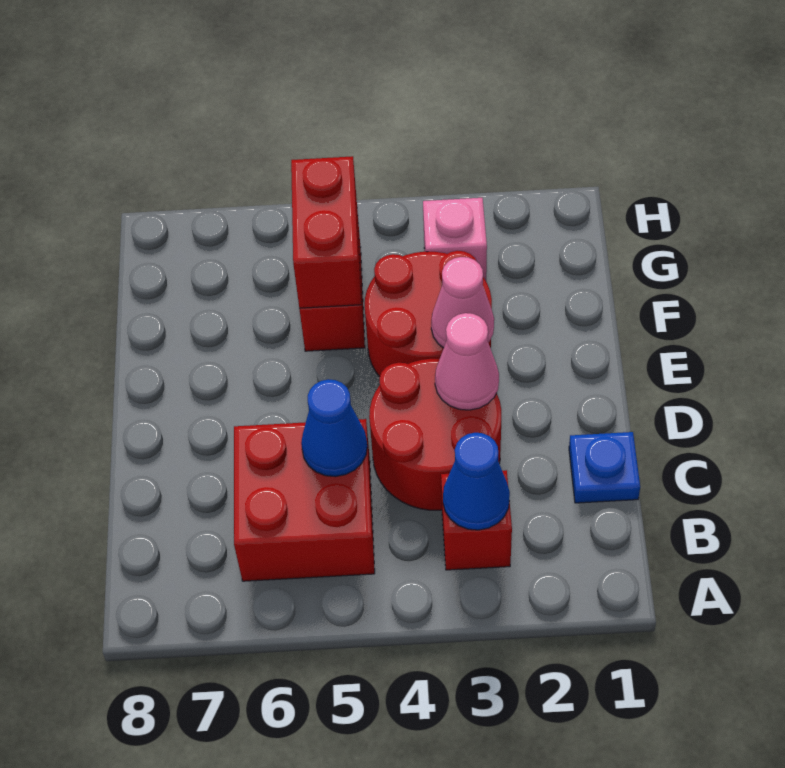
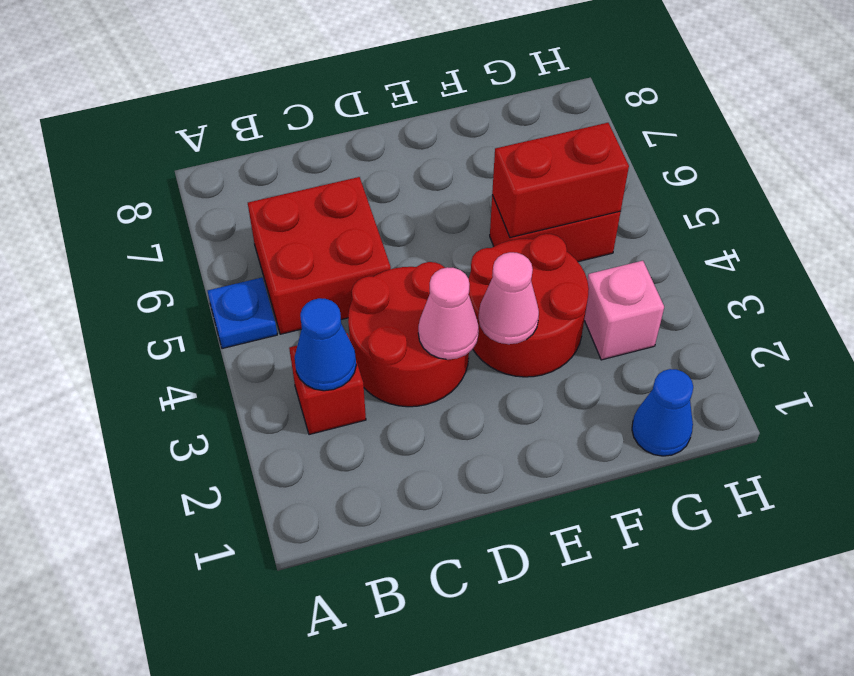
blue 1x1 plate [569,432,640,503] -> blue 1x1 plate moved to [208,278,277,349]
blue 1x1 cone [301,379,367,477] -> blue 1x1 cone moved to [632,369,693,456]

